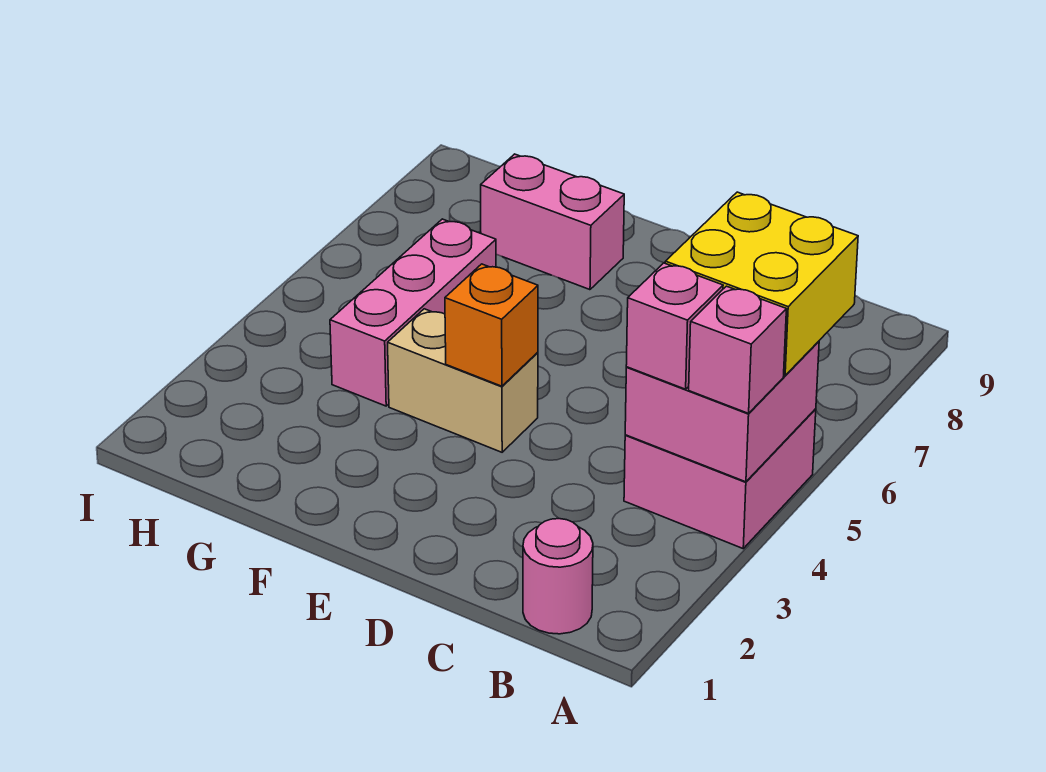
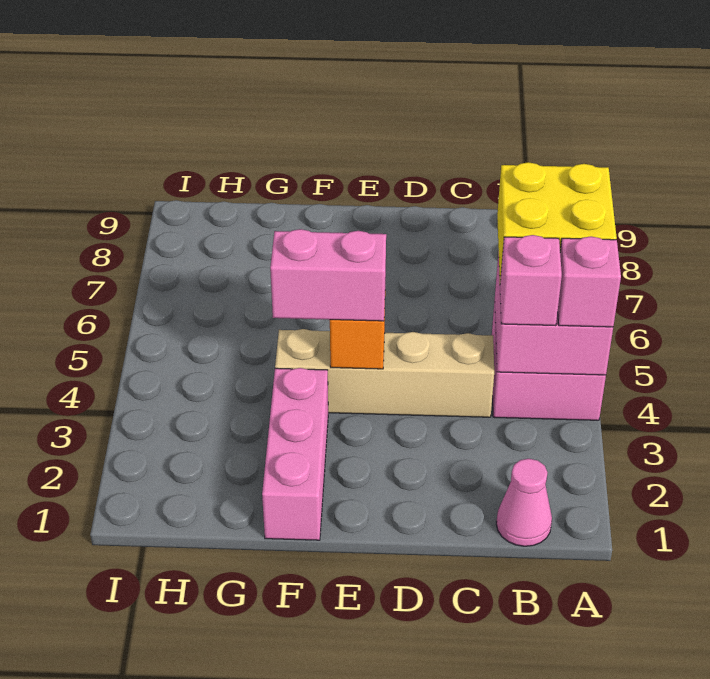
pink 1x1 round brick [523,519,593,634] -> pink 1x1 cone [496,459,552,546]
tan 1x2 brick [388,309,538,452] -> tan 1x4 brick [275,329,494,417]
pink 1x2 brick [481,154,624,290] -> pink 1x2 brick moved to [270,229,386,321]
pink 1x3 brick [330,219,496,406] -> pink 1x3 brick moved to [262,368,328,540]

